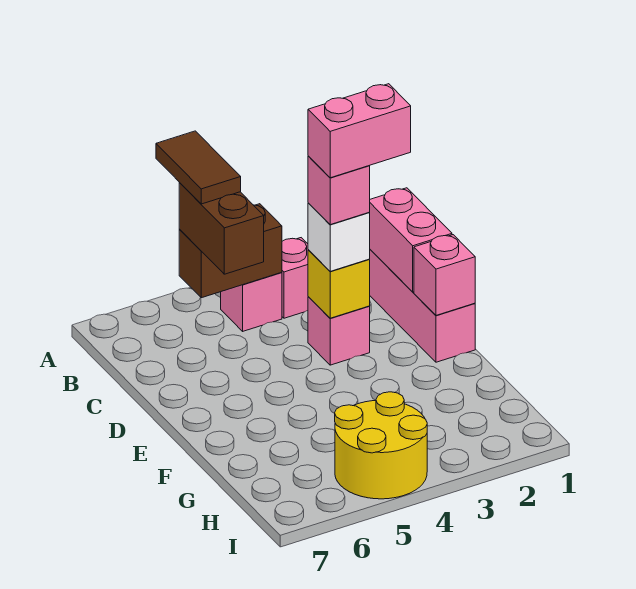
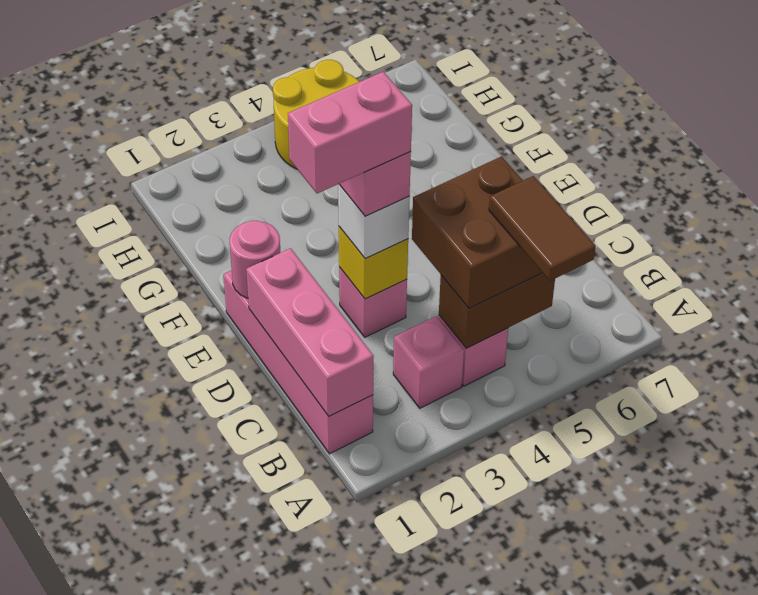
brown 1x2 brick [179,183,264,274] -> brown 2x2 brick [412,156,542,308]
pink 1x2 brick [369,188,452,292] -> pink 1x3 brick [246,248,374,416]
pink 1x1 brick [414,235,475,315] -> pink 1x1 round brick [230,221,280,298]

